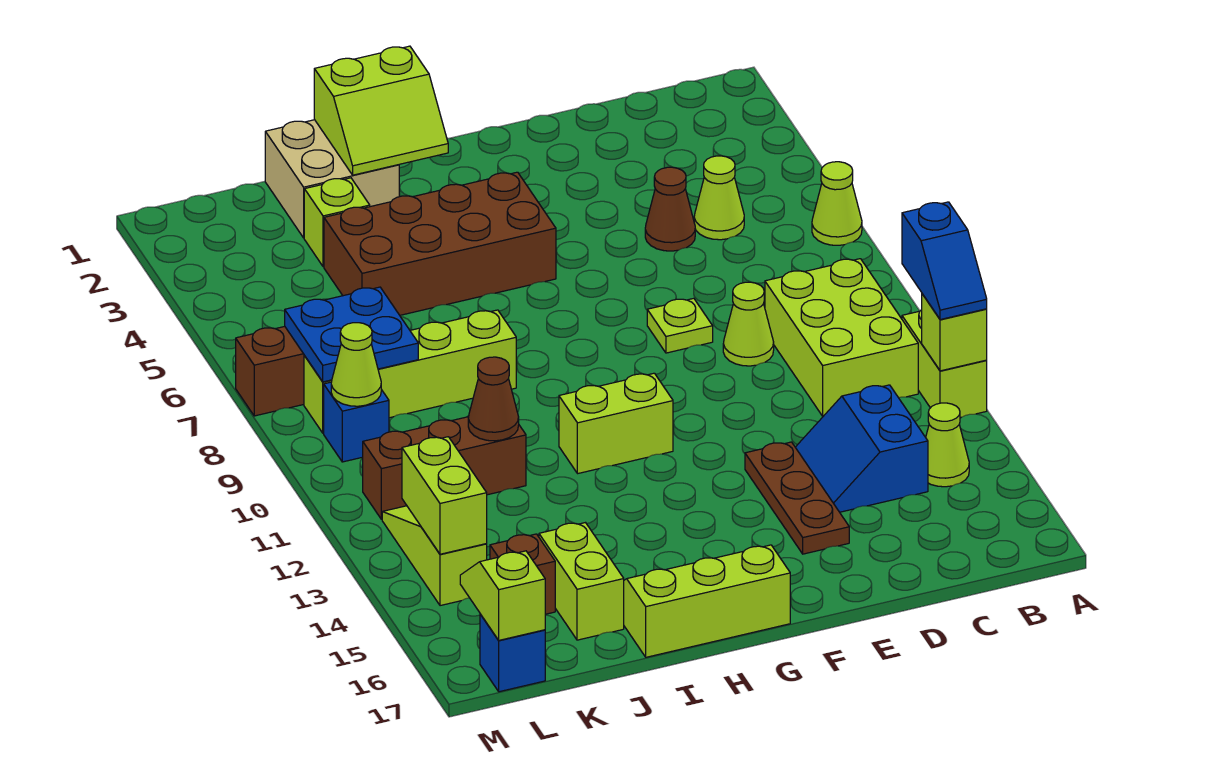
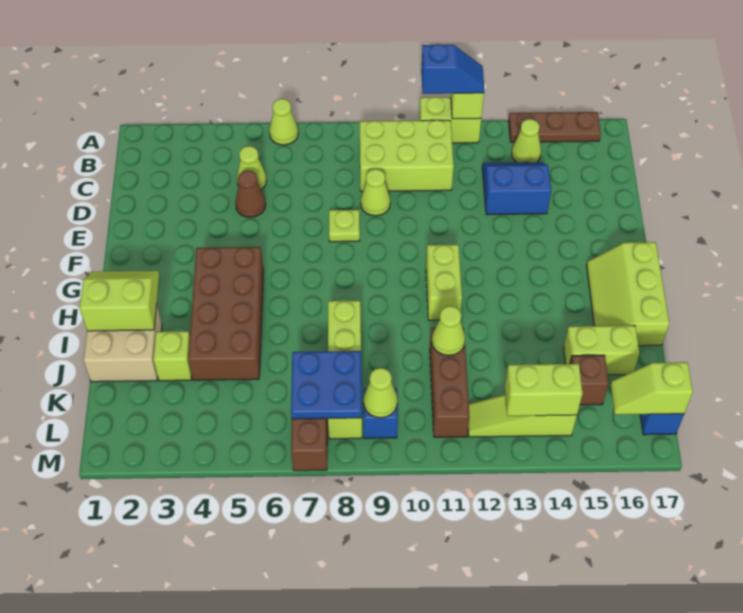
blue 2x2 slope [795,385,928,512] -> blue 2x2 slope turned to [482,162,551,215]
brown 1x3 plate [745,442,849,554] -> brown 1x3 plate moved to [508,112,601,142]
lime 2x2 slope [314,46,448,175] -> lime 2x2 slope turned to [80,271,159,331]
brown 1x1 cone [468,357,519,441] -> lime 1x1 cone [432,306,465,356]

